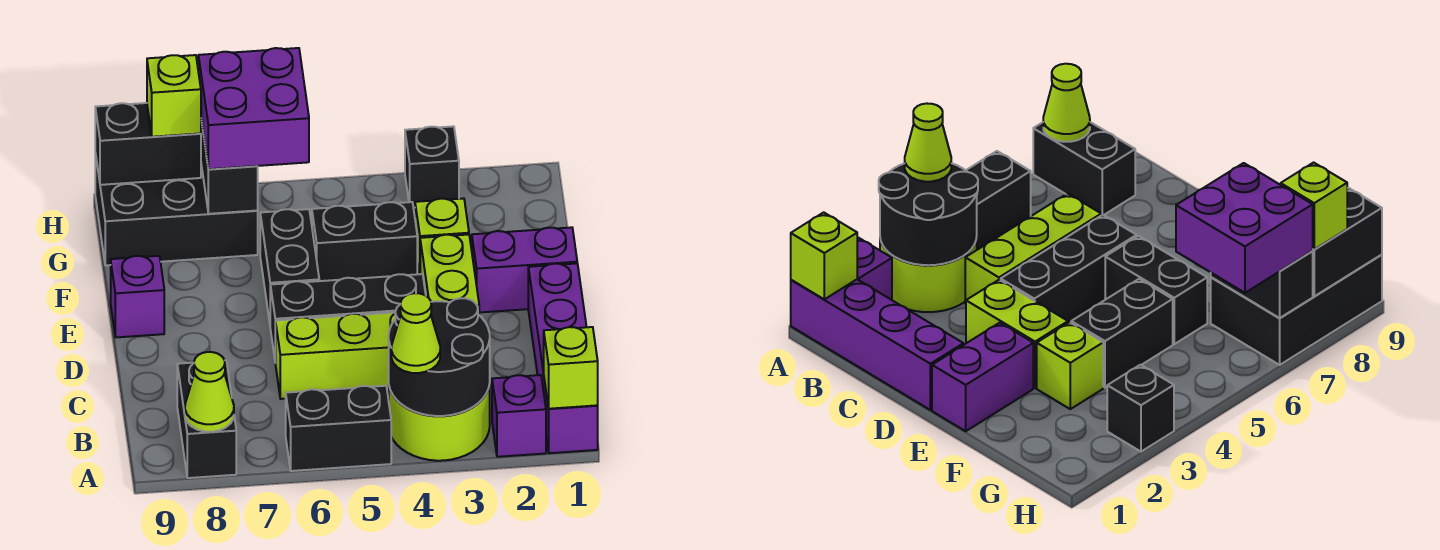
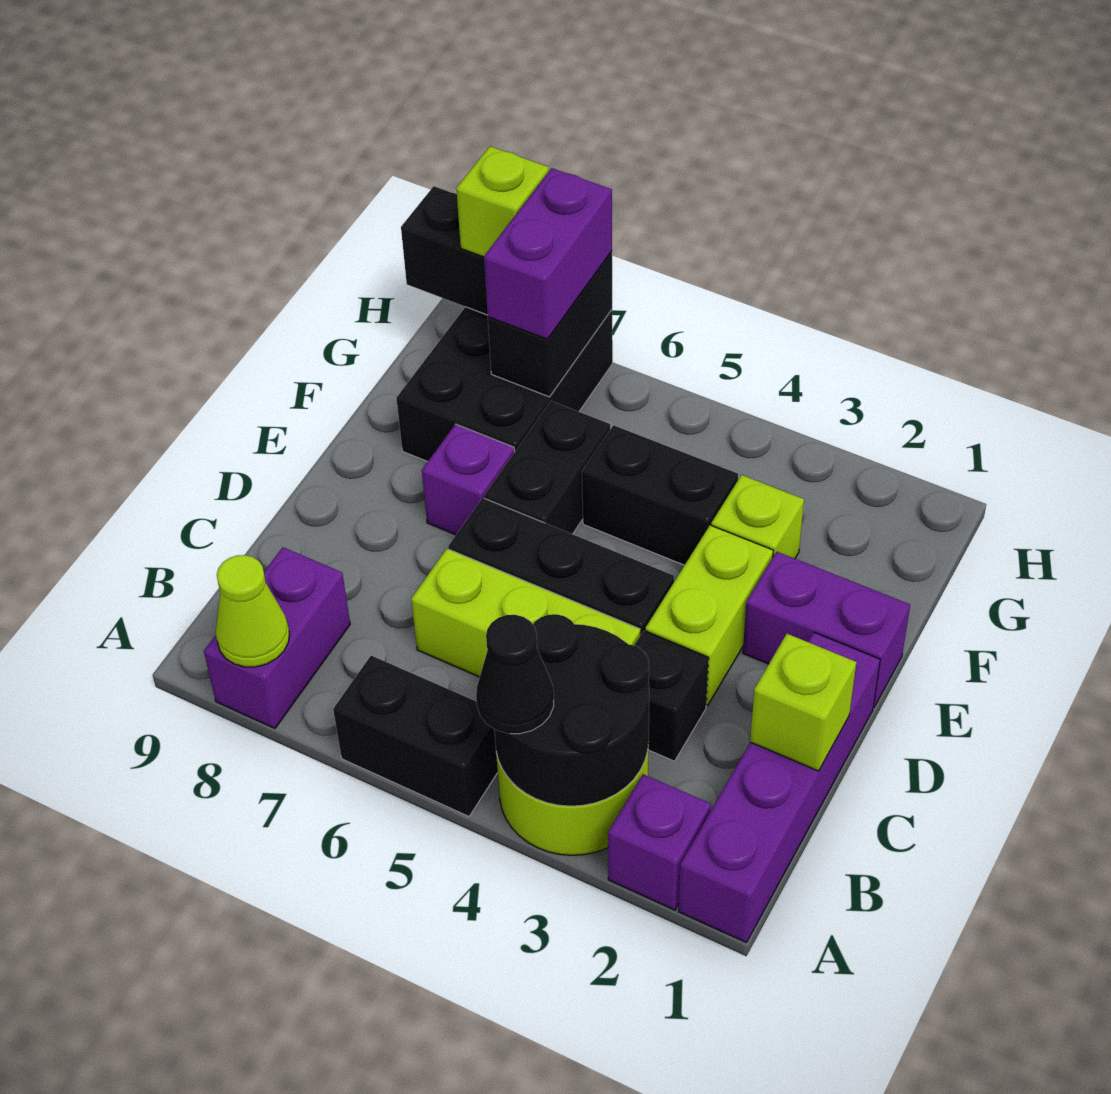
lime 1x1 brick [544,327,598,409] -> lime 1x1 brick moved to [750,634,856,771]
lime 1x1 cone [391,293,440,373] -> black 1x1 cone [476,615,554,734]
black 1x2 brick [177,360,236,478] -> purple 1x2 brick [204,547,350,728]
purple 1x1 brick [111,256,164,337] -> purple 1x1 brick moved to [422,424,515,535]
purple 2x2 brick [198,48,309,169] -> purple 1x2 brick [484,168,612,339]
black 2x3 brick [95,153,258,265] -> black 2x3 brick turned to [396,307,613,462]
black 1x1 brick [405,126,459,208] -> black 1x1 brick moved to [634,631,709,761]

